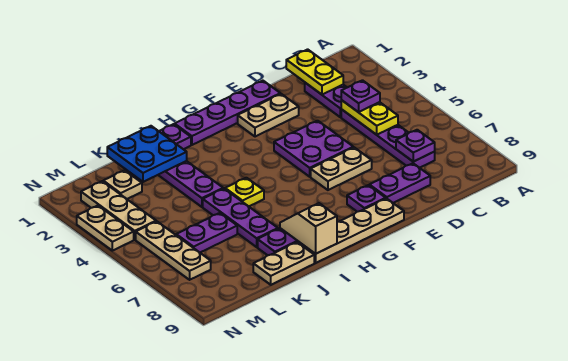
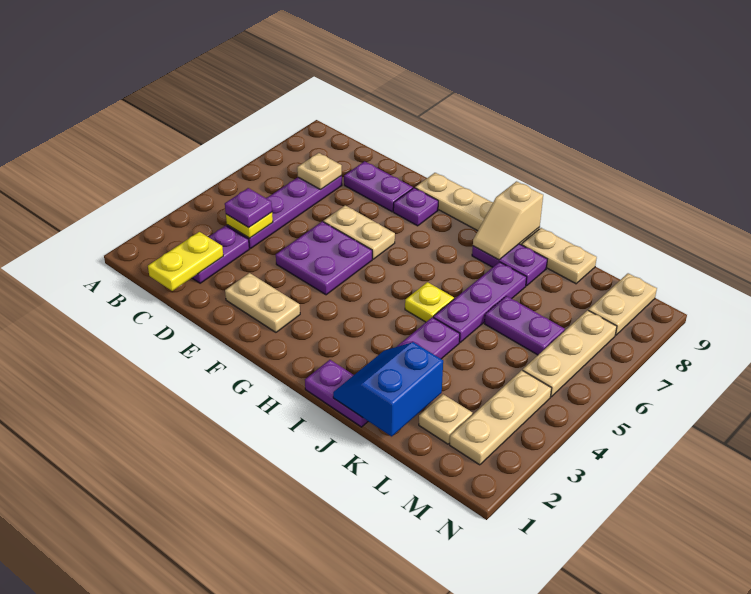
yellow 1x2 plate [341,100,398,135] -> yellow 1x1 plate [226,212,273,238]
purple 1x1 plate [396,130,435,162] -> tan 1x1 plate [297,153,342,190]
purple 1x4 plate [175,81,280,145] -> none
blue 2x2 plate [107,126,187,182] -> blue 2x2 slope [333,342,443,436]
tan 1x2 plate [77,206,134,251] -> tan 1x2 plate moved to [588,273,657,335]

